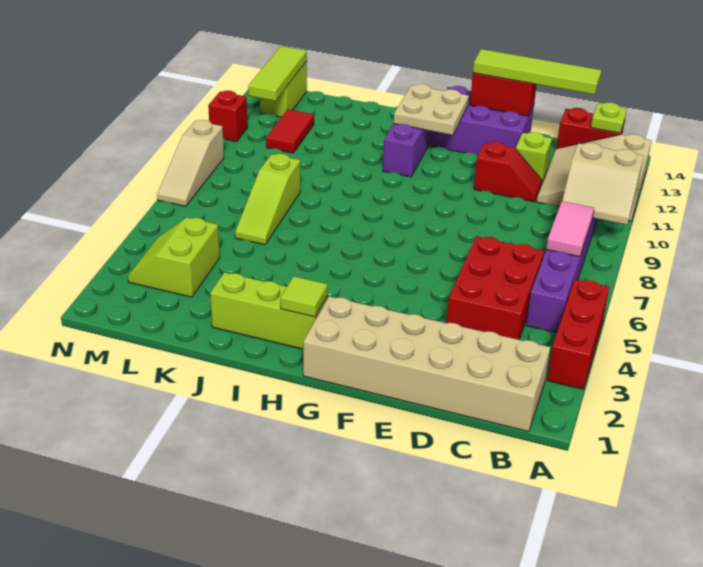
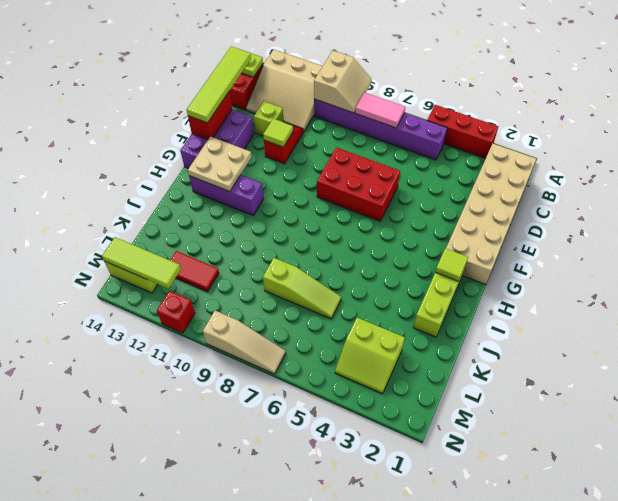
red 2x3 brick [447,236,544,340] -> red 2x3 brick moved to [317,147,400,221]
none -> lime 1x1 tile [263,119,293,147]

